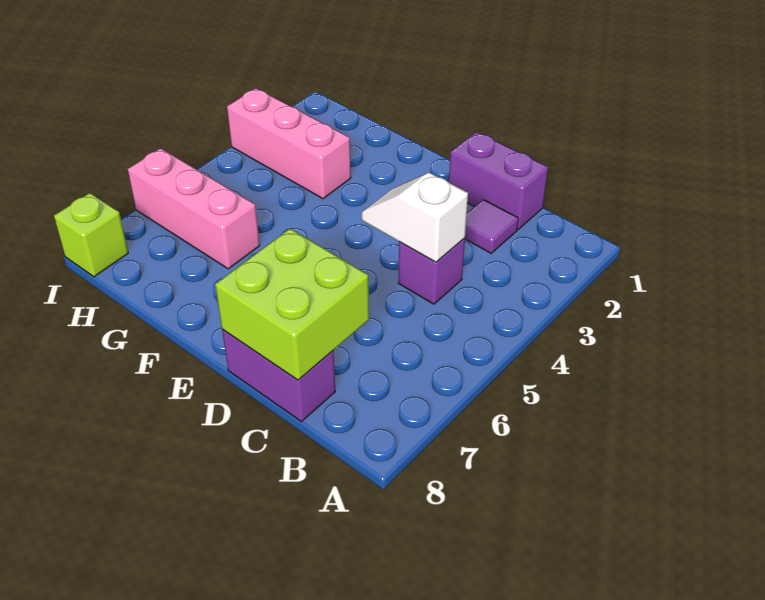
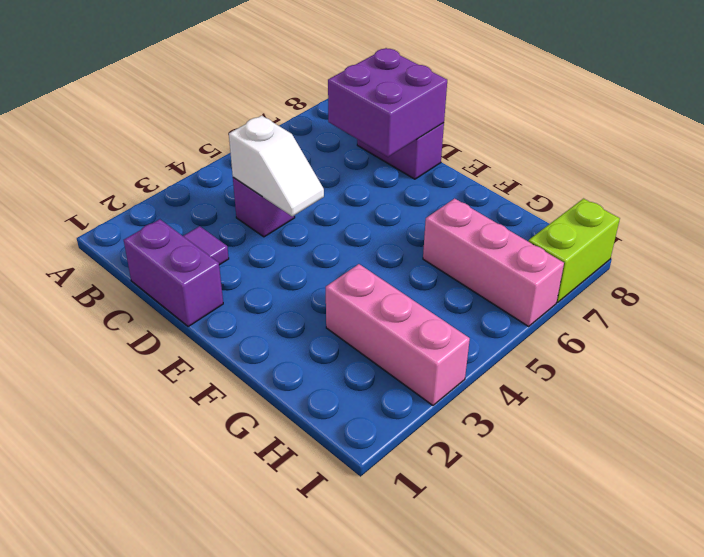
lime 2x2 brick [215,228,369,380] -> purple 2x2 brick [328,48,447,157]
lime 1x1 brick [54,193,128,277] -> lime 1x2 brick [528,199,620,303]

